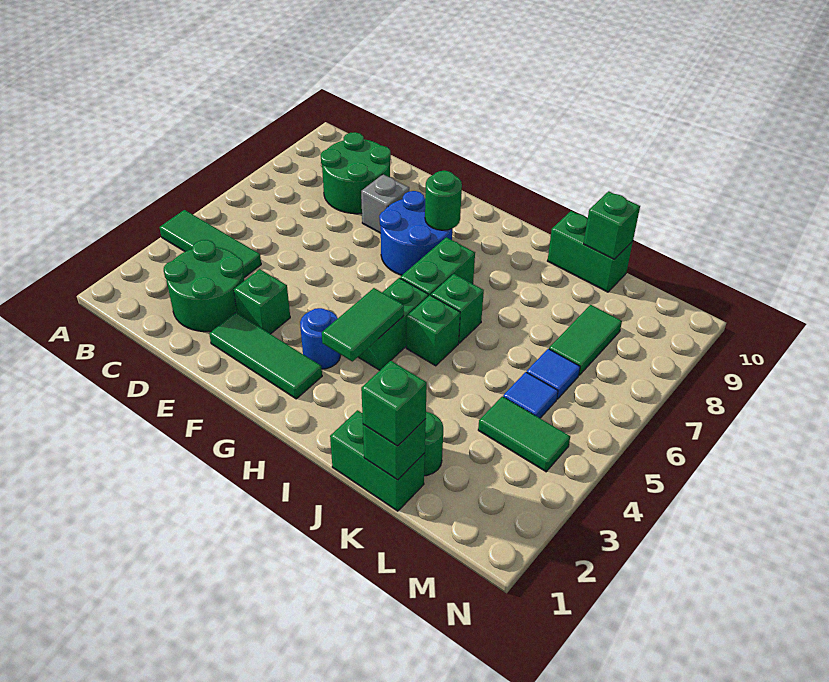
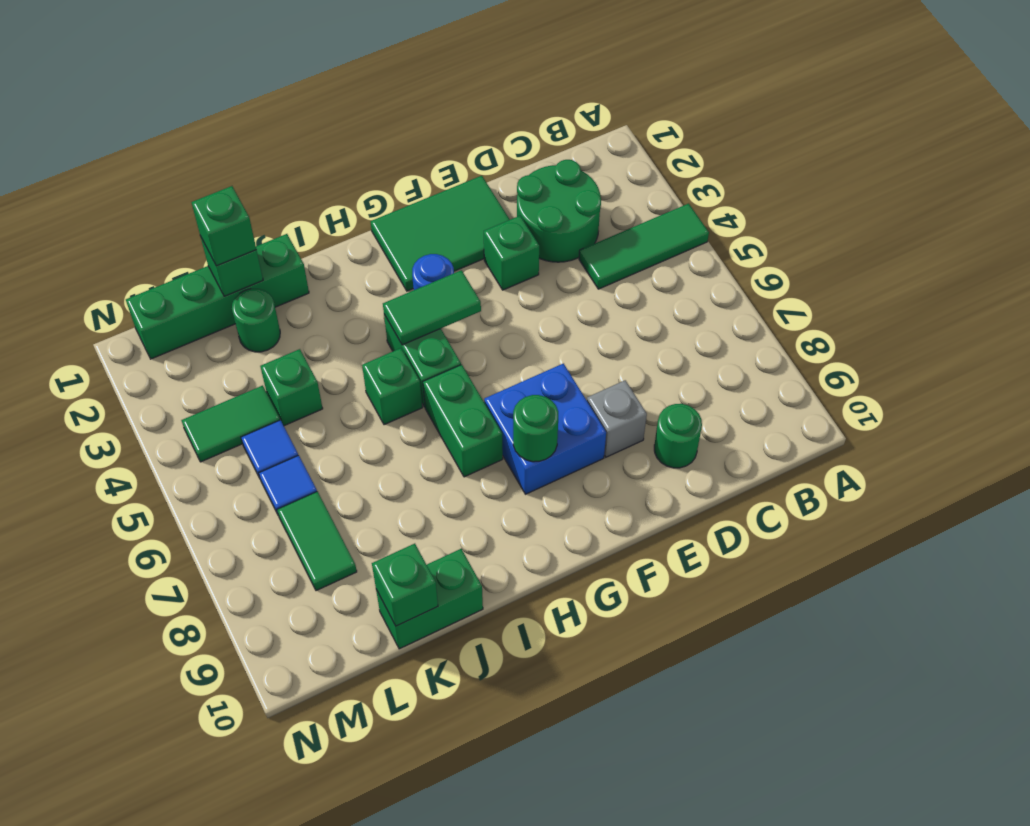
green 2x2 round brick [321,132,391,214] -> green 1x1 round brick [654,404,702,468]
green 1x3 tile [209,313,322,399] -> green 2x3 tile [371,176,510,291]
blue 2x2 round brick [379,191,452,275] -> blue 2x2 brick [484,364,606,494]
green 1x2 tile [322,288,404,361] -> green 1x2 tile turned to [383,270,481,345]
green 1x1 brick [431,274,484,343] -> green 1x1 brick moved to [260,349,323,426]
green 1x2 brick [330,410,425,511] -> green 1x4 brick [126,234,309,359]

